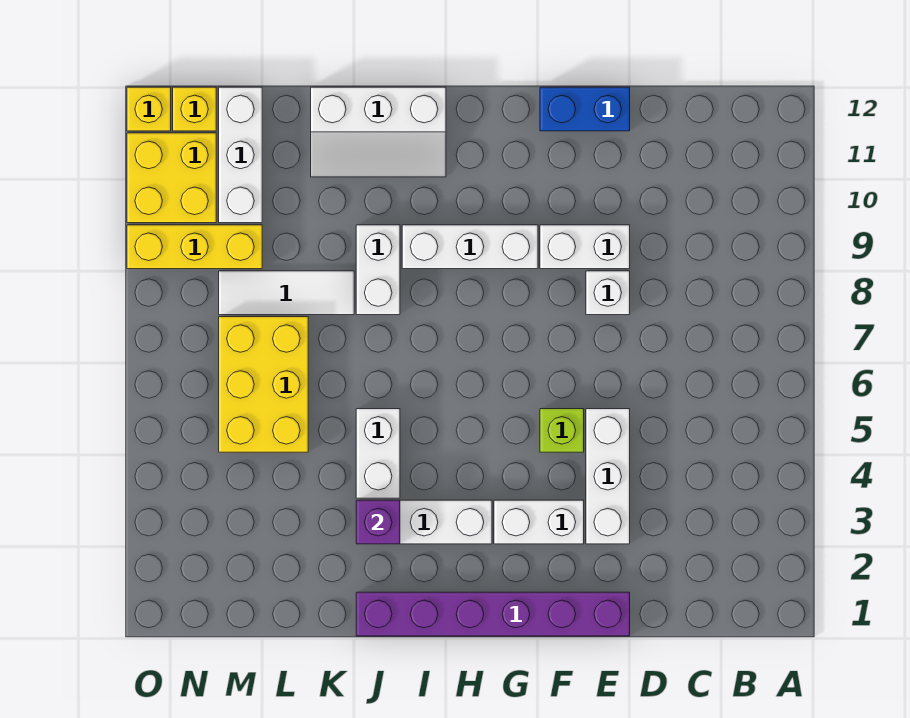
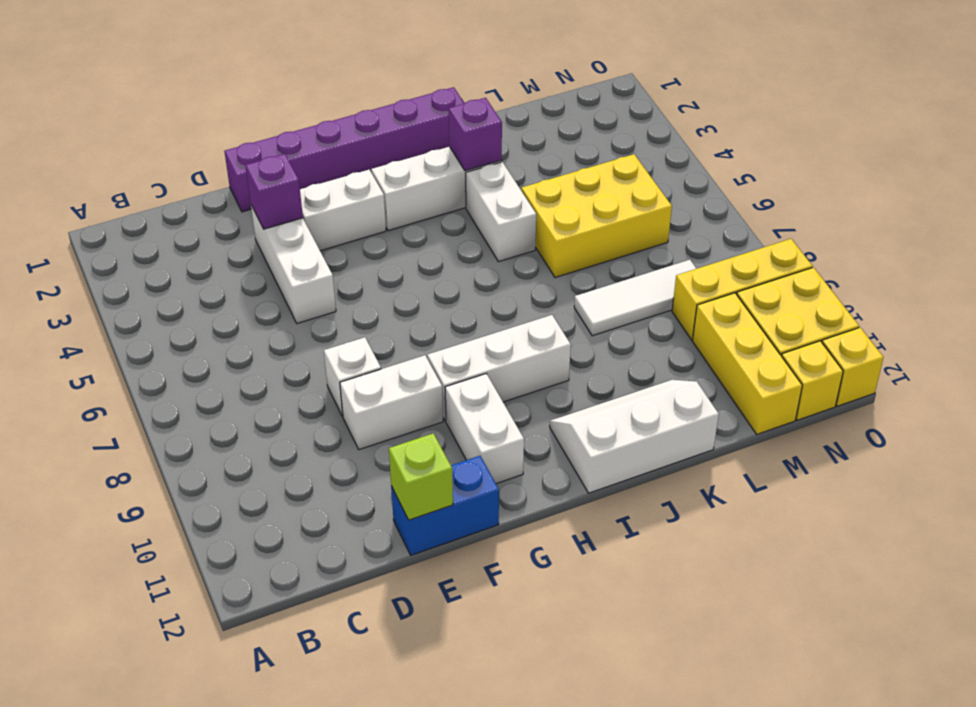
none -> purple 1x1 brick [245,154,303,229]
lime 1x1 brick [540,409,584,452] -> lime 1x1 brick moved to [389,433,453,520]
white 1x2 brick [356,225,400,315] -> white 1x2 brick moved to [445,374,524,484]
yellow 2x3 brick [219,317,308,452] -> yellow 2x3 brick turned to [521,154,672,278]
white 1x3 brick [219,87,262,223] -> yellow 1x3 brick [693,293,802,434]

